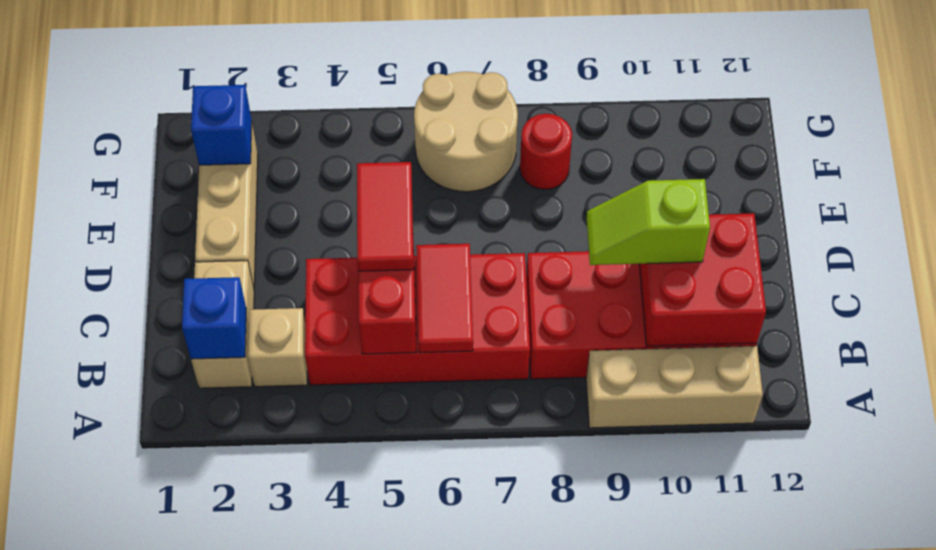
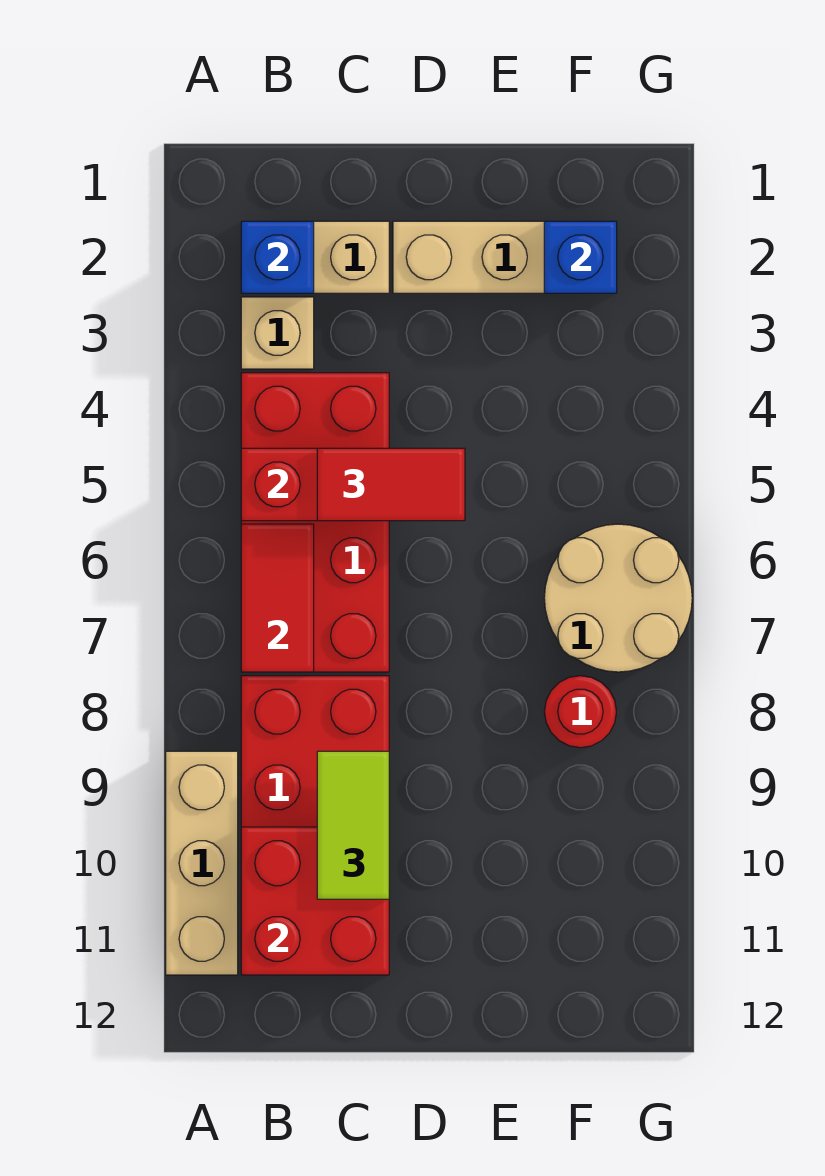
red 1x2 tile [416,244,473,353] -> red 1x2 tile turned to [241,524,314,672]
lime 1x2 slope [587,179,710,265] -> lime 1x2 tile [317,751,389,899]

